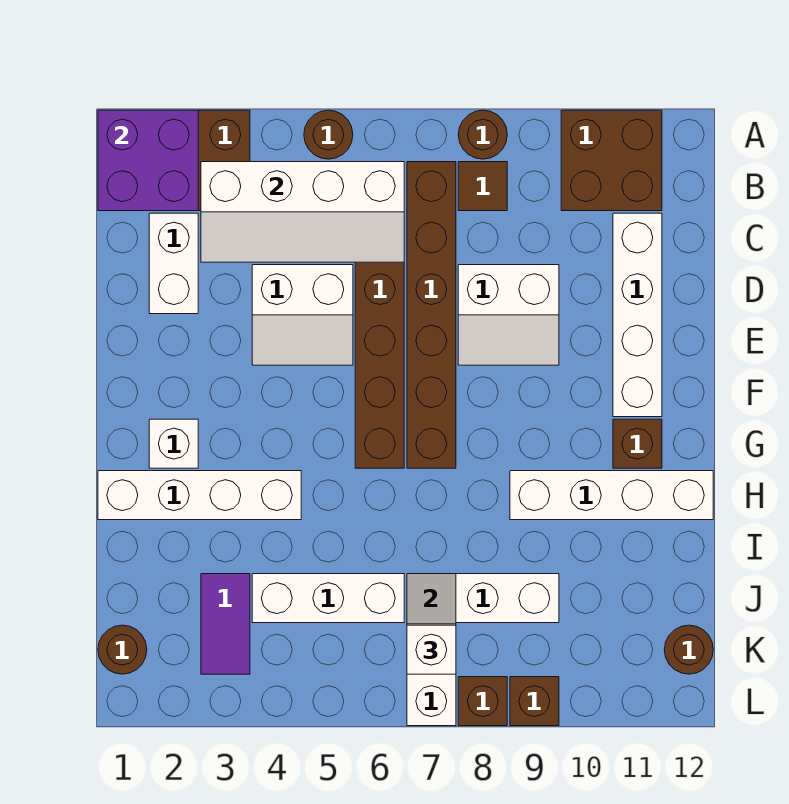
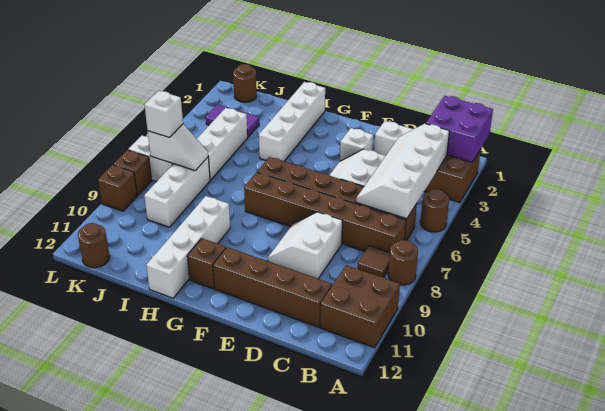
white 1x4 brick [613,213,662,417] -> brown 1x4 brick [213,247,332,327]
white 1x1 brick [149,419,198,468] -> white 1x1 brick moved to [340,128,373,161]

